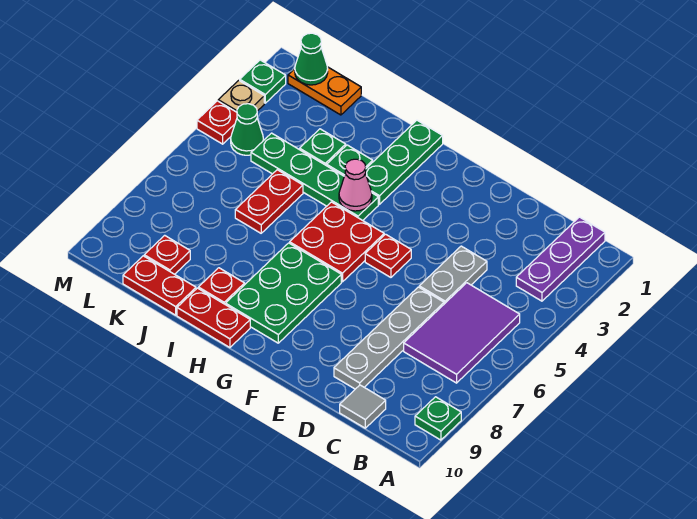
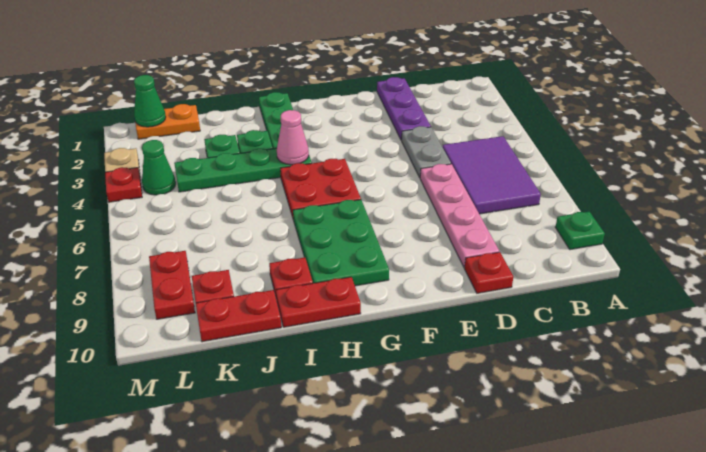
purple 1x3 plate [516,217,605,301] -> purple 1x3 plate moved to [377,77,431,140]
grey 1x1 tile [340,385,386,428] -> none
grey 1x4 plate [334,287,444,389] -> pink 1x4 plate [420,164,499,267]
red 1x1 plate [365,234,411,277] -> red 1x1 plate moved to [464,252,513,293]
red 1x2 plate [235,170,303,233] -> red 1x2 plate moved to [149,251,195,319]
green 1x1 plate [240,60,286,103] -> none

